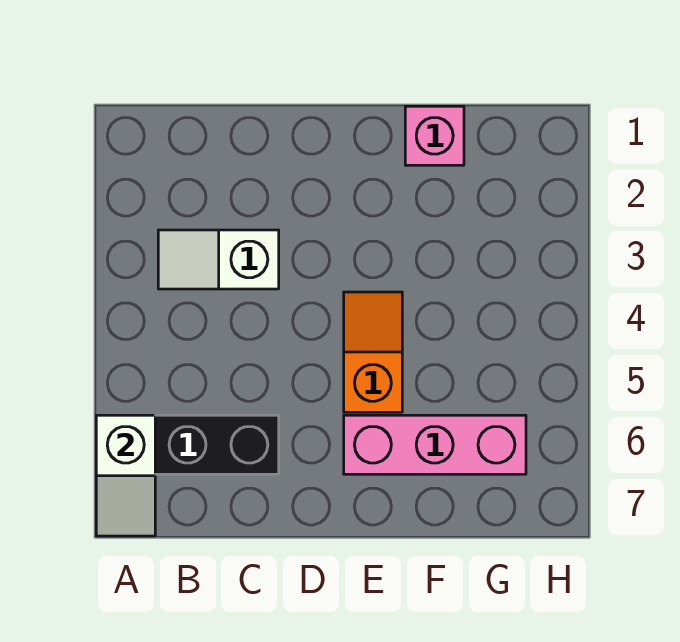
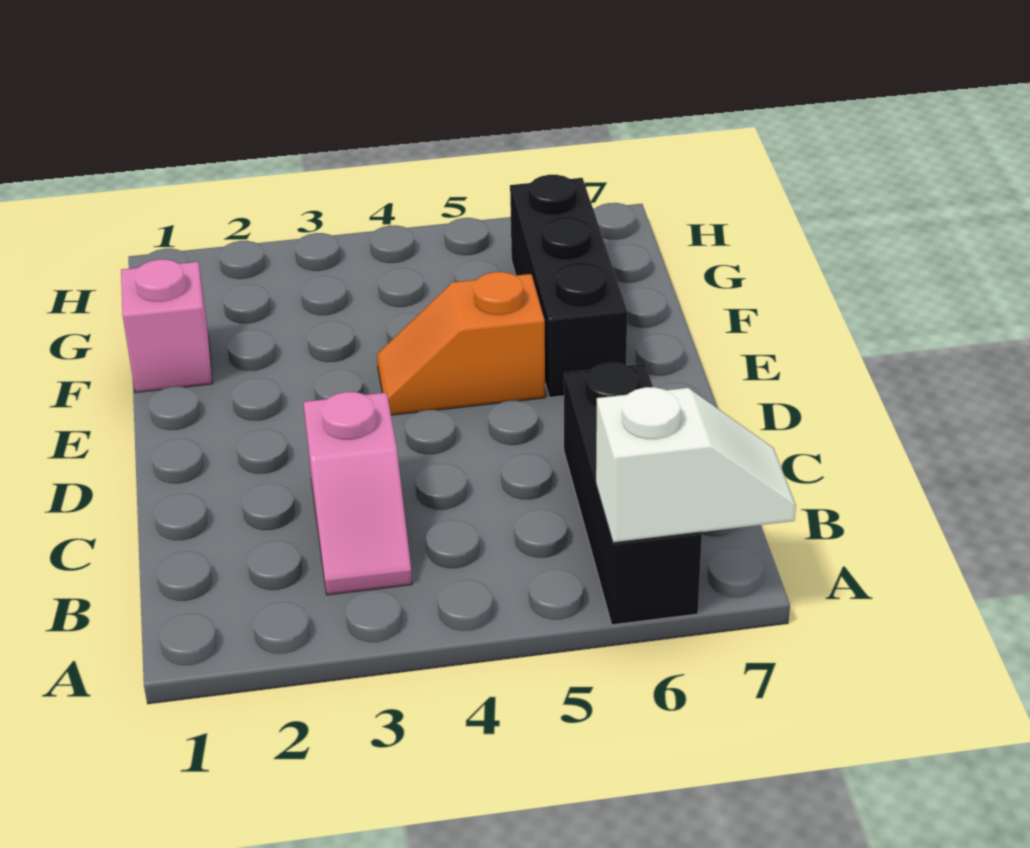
white 1x2 slope [158,230,279,289] -> pink 1x2 slope [303,392,412,595]
pink 1x3 brick [344,415,526,474] -> black 1x3 brick [510,175,627,397]

